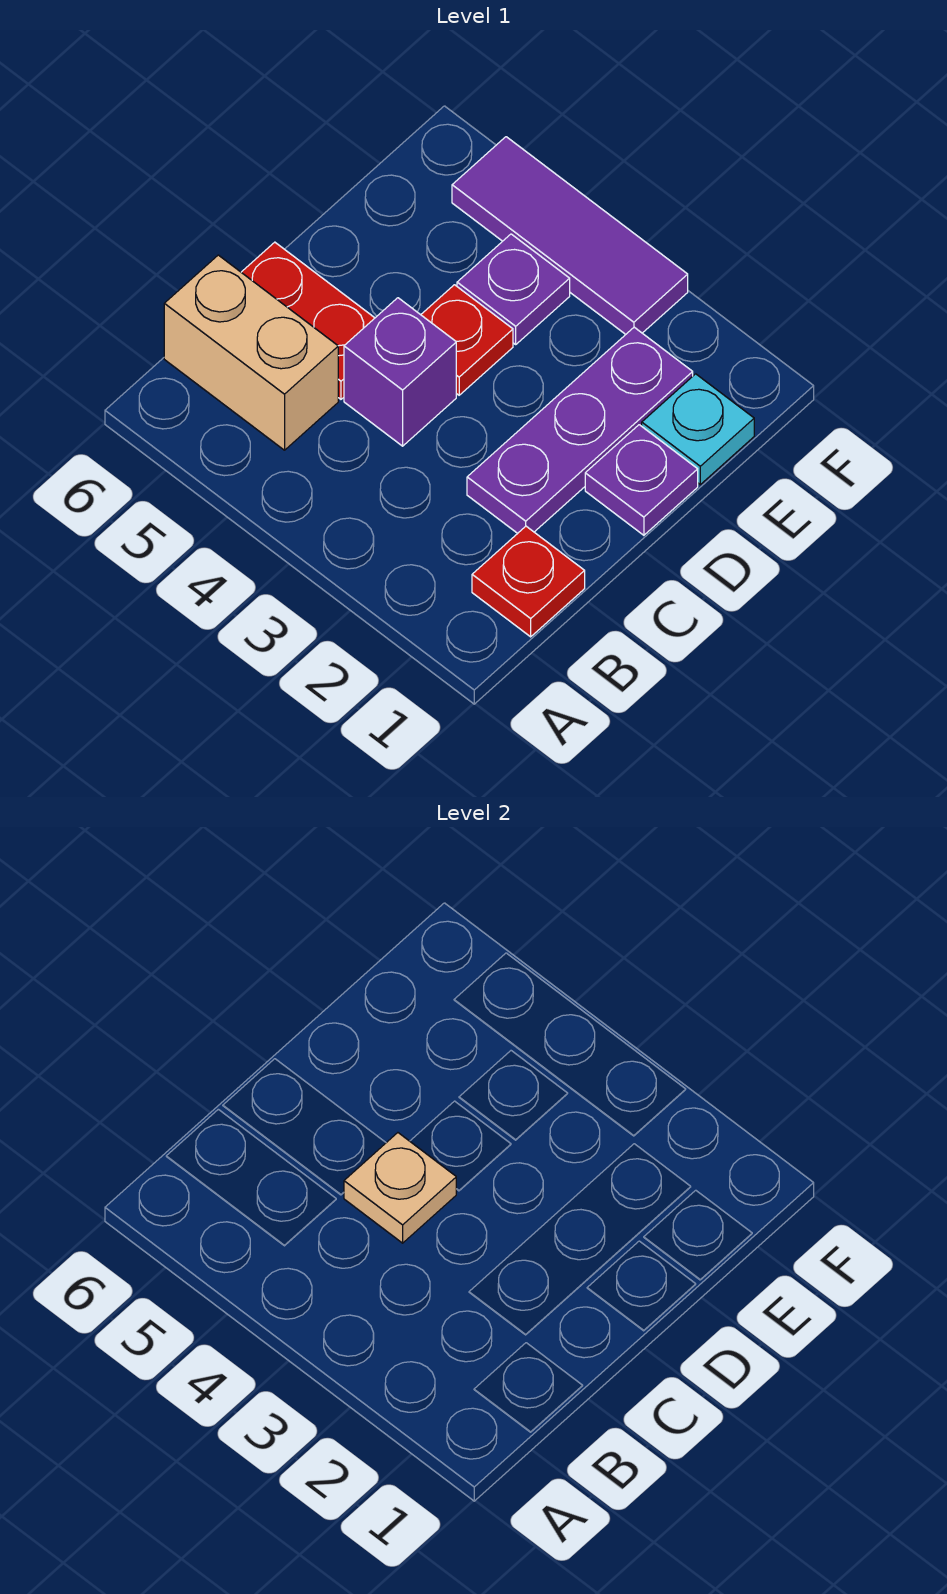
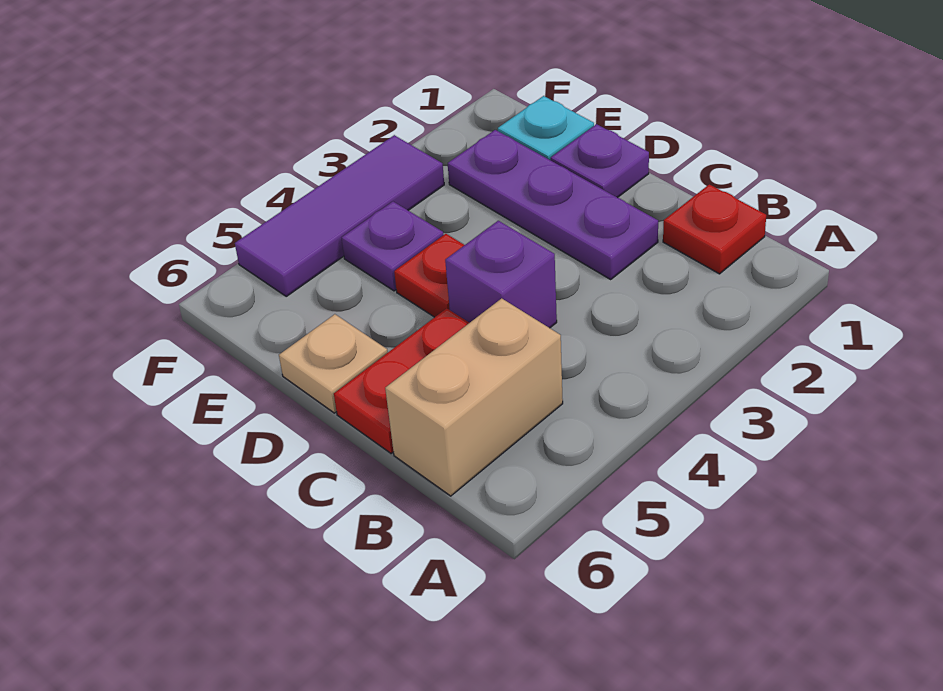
tan 1x1 plate [344,1133,456,1243] -> tan 1x1 plate moved to [279,314,388,413]

